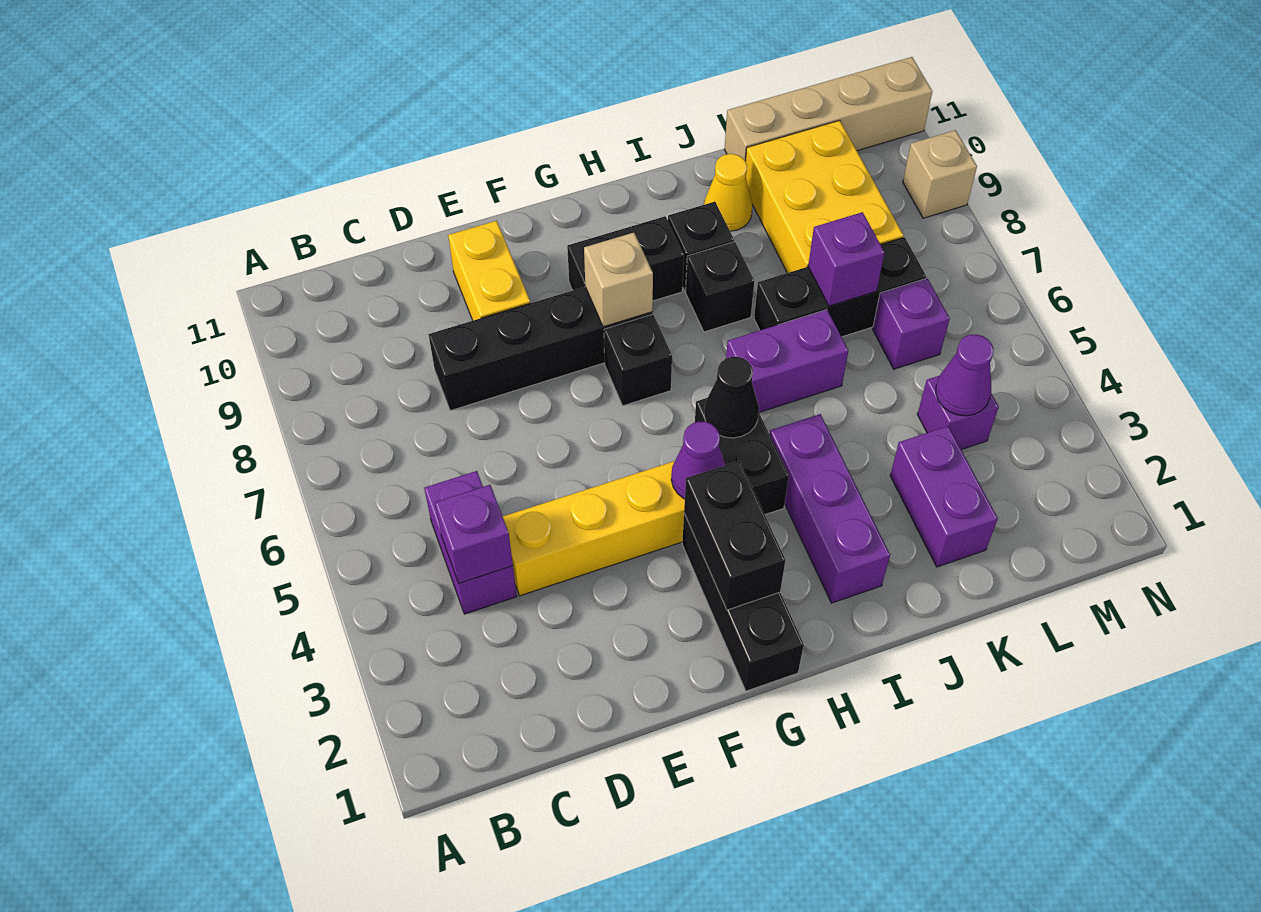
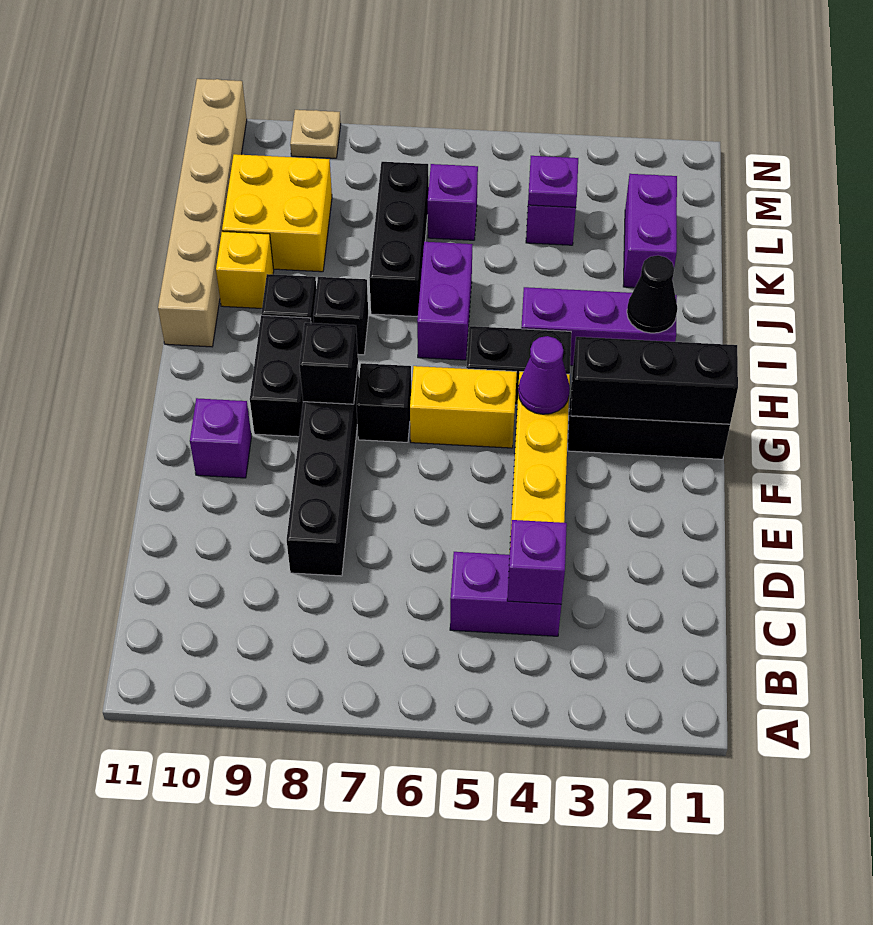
yellow 1x2 brick [448,221,530,320] -> yellow 1x2 brick moved to [410,366,517,448]
black 1x2 brick [684,461,785,610] -> black 1x3 brick [571,337,738,424]
tan 1x1 brick [584,233,653,327] -> black 1x1 brick [300,323,358,404]
black 1x1 cone [704,357,759,438] -> black 1x1 cone moved to [627,255,677,333]
yellow 1x1 cone [704,154,752,231] -> yellow 1x1 brick [216,231,274,308]
purple 1x2 brick [890,426,998,567] -> purple 1x2 brick turned to [623,174,677,288]
purple 1x1 brick [808,212,885,306] -> purple 1x1 brick moved to [190,398,252,478]
yellow 2x3 brick [746,120,904,273] -> yellow 2x2 brick [222,154,332,272]
tan 1x4 brick [725,57,932,161] -> tan 1x6 brick [158,79,247,347]
purple 1x1 cone [936,335,993,416] -> purple 1x1 plate [528,156,578,207]
tan 1x1 brick [903,130,977,218] -> tan 1x1 plate [290,110,341,158]

